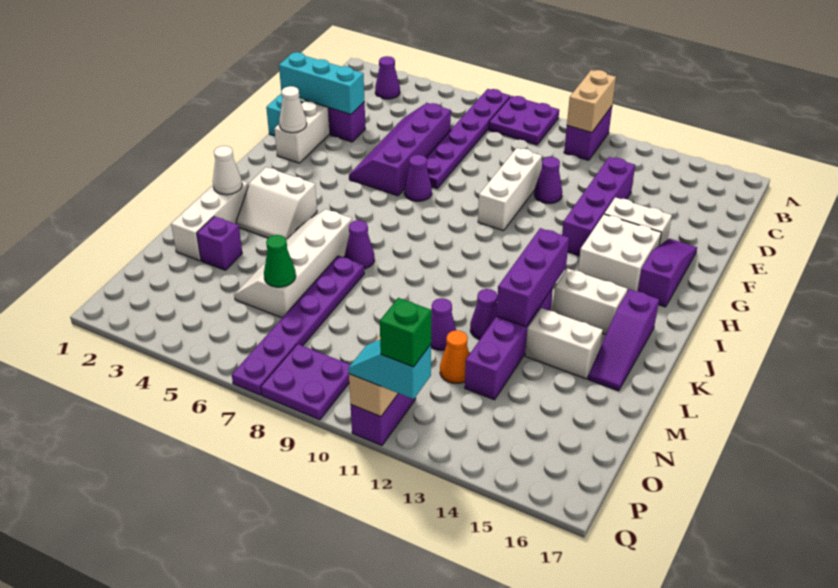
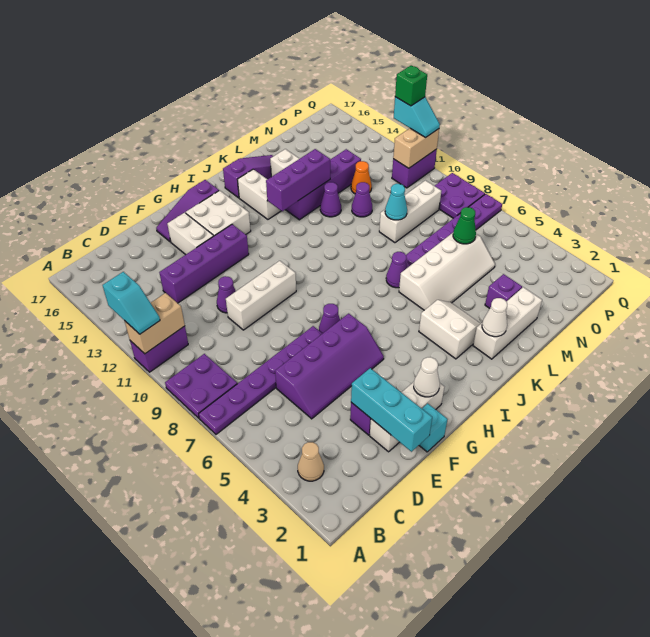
none -> cyan 1x2 slope [103,272,160,334]
purple 1x1 cone [375,56,400,99] -> tan 1x1 cone [298,442,324,481]
none -> white 1x3 brick [379,180,441,243]
none -> cyan 1x1 cone [385,184,407,220]

